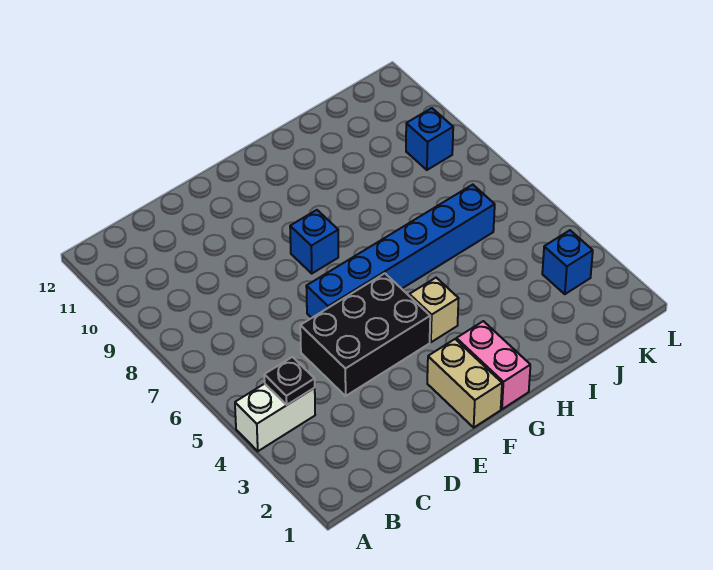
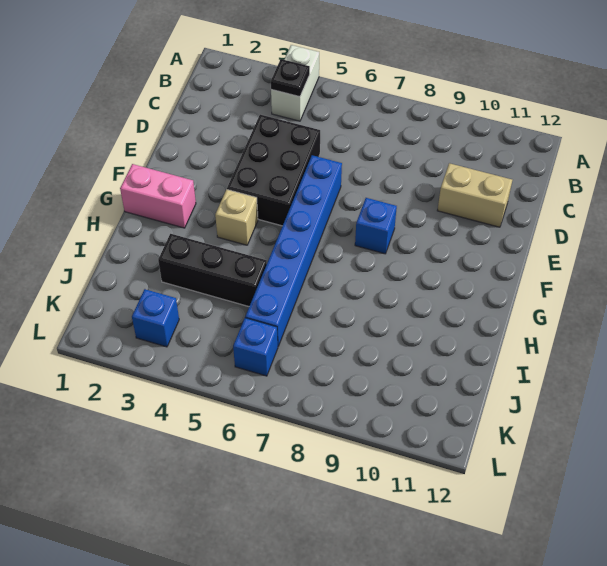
tan 1x2 brick [427,339,502,427] -> tan 1x2 brick moved to [437,163,512,227]
none -> black 1x3 brick [158,234,267,306]
blue 1x1 brick [406,108,453,170] -> blue 1x1 brick moved to [233,318,278,376]

